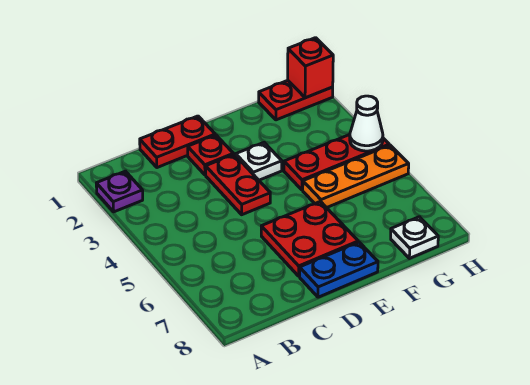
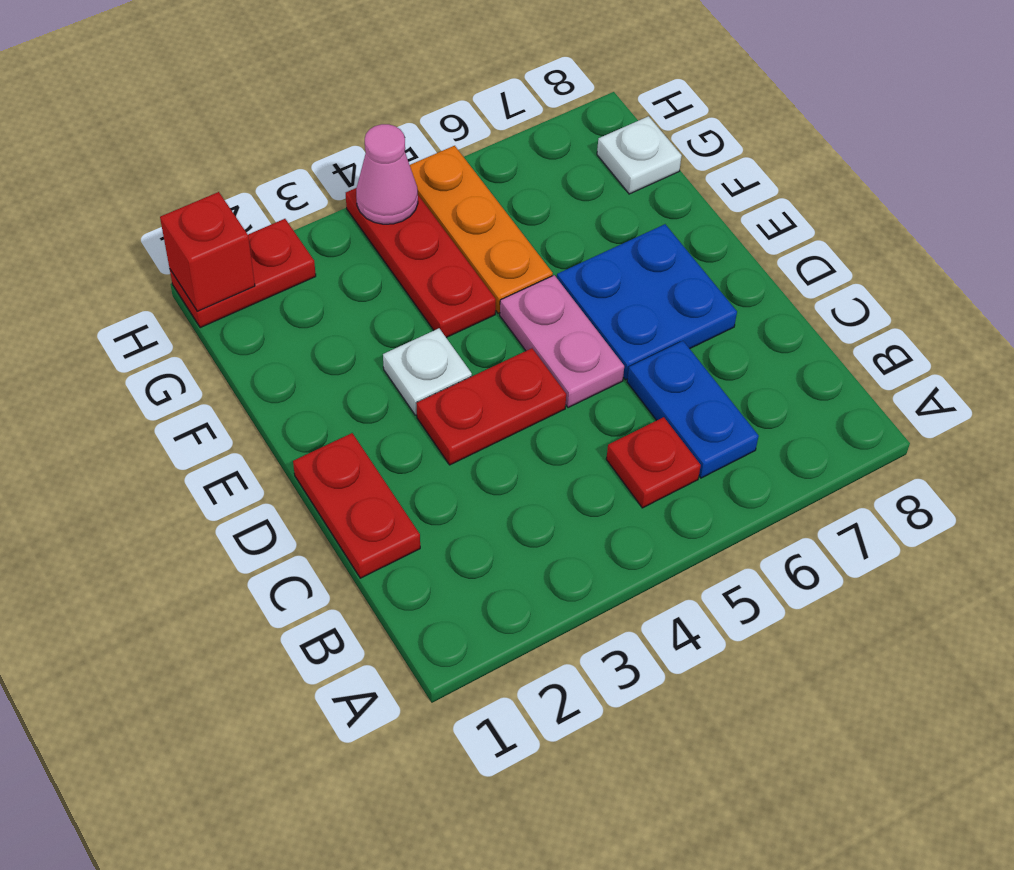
purple 1x1 plate [96,171,143,212] -> none
red 1x1 plate [188,135,233,175] -> red 1x1 plate moved to [606,417,701,508]
none -> pink 1x2 plate [500,275,624,408]
red 2x2 plate [261,201,358,276] -> blue 2x2 plate [557,224,737,380]
blue 1x2 plate [300,242,378,297] -> blue 1x2 plate moved to [627,341,759,478]
red 1x2 plate [259,80,333,120] -> red 1x2 plate turned to [170,219,316,328]
white 1x1 cone [350,96,383,151] -> pink 1x1 cone [356,124,418,224]

